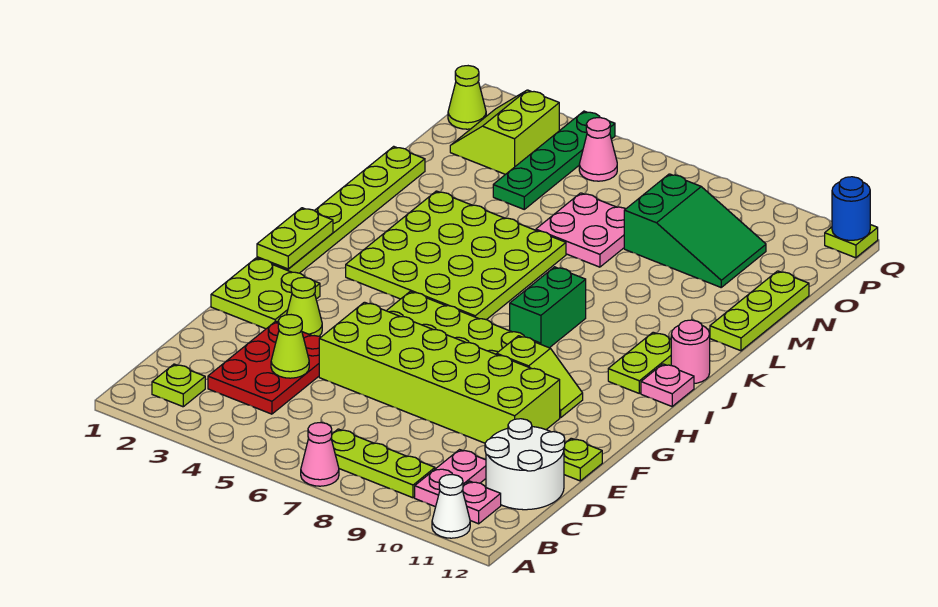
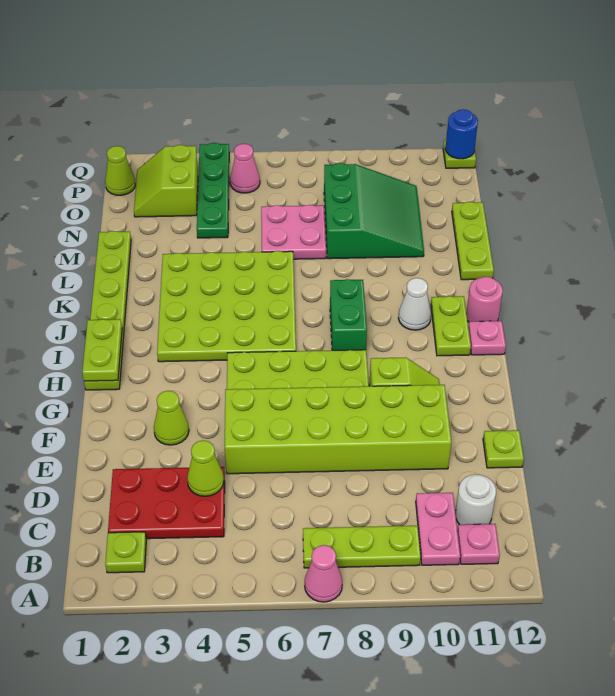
white 1x1 cone [432,474,470,538] -> white 1x1 cone moved to [398,278,431,330]
red 2x3 plate [208,321,321,414] -> red 2x3 plate turned to [108,467,225,539]
white 2x2 round brick [485,419,565,510] -> white 1x1 round brick [455,474,496,525]
lime 2x2 plate [211,258,320,329] -> none
green 2x3 slope [624,174,766,287] -> green 3x3 slope [324,163,424,259]

